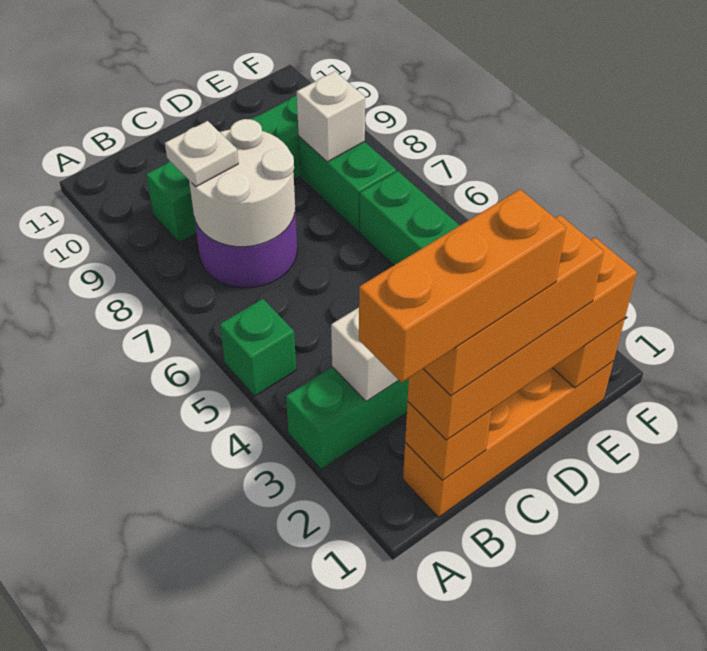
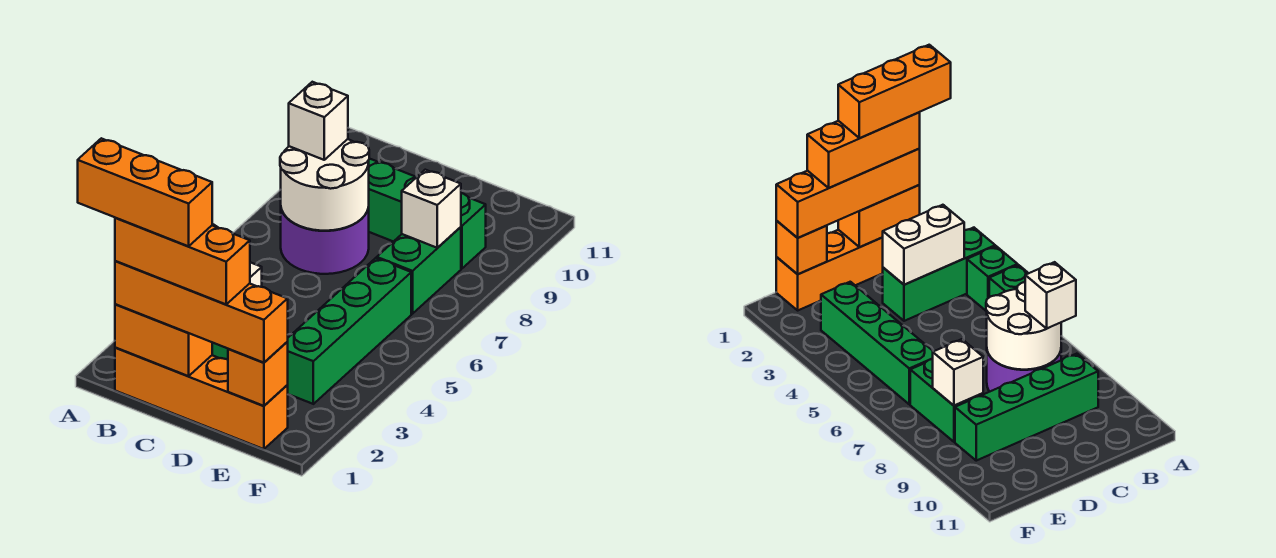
none -> green 1x1 brick [967,246,1018,311]
orange 1x1 brick [405,402,492,480] -> orange 1x2 brick [115,304,212,376]
white 1x1 plate [165,121,238,187] -> white 1x1 brick [289,82,348,160]

